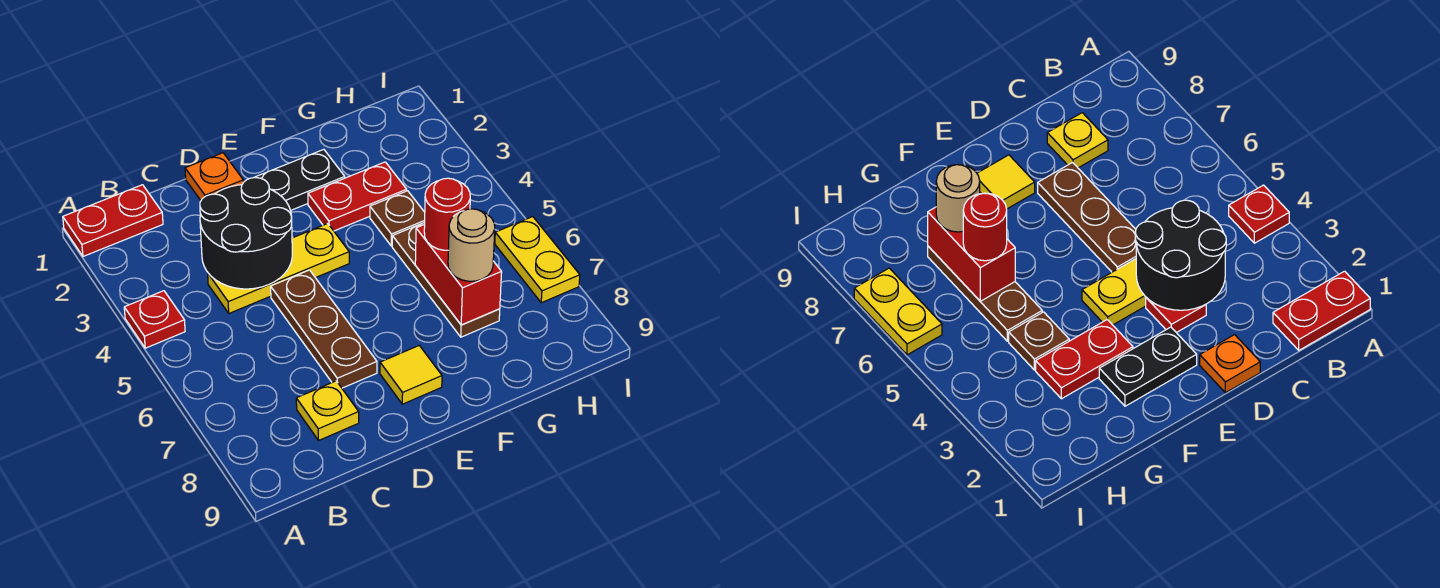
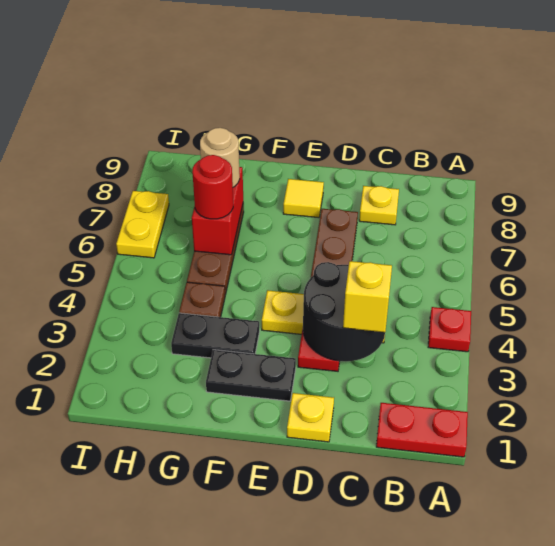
none -> yellow 1x1 brick [343,261,392,332]
orange 1x1 plate [185,153,243,200] -> yellow 1x1 plate [287,393,334,442]
red 1x2 plate [308,162,407,231] -> black 1x2 plate [171,313,260,358]

